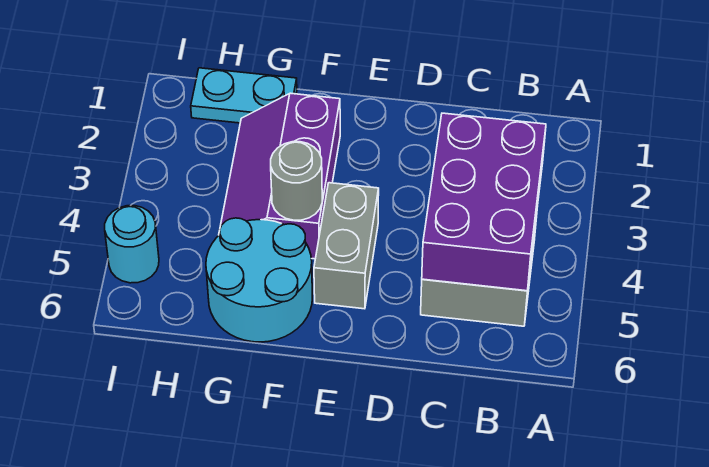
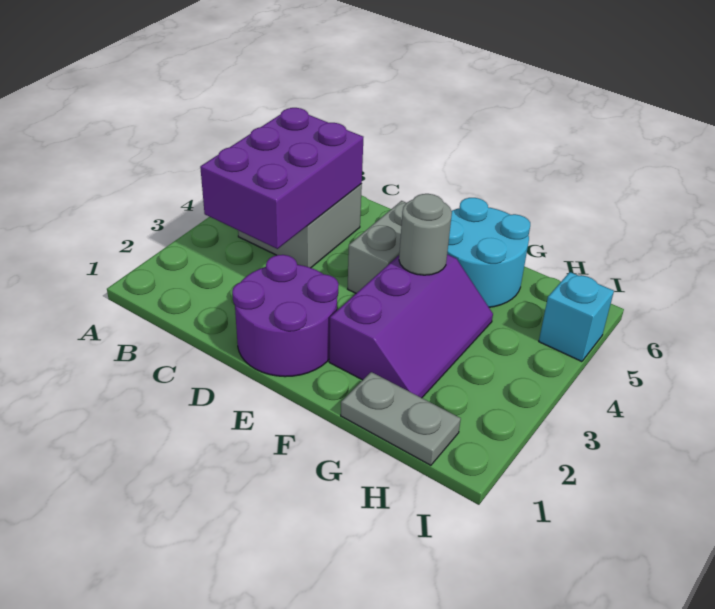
none -> purple 2x2 round brick [232,255,339,377]
cyan 1x2 plate [191,68,297,123] -> grey 1x2 plate [341,372,461,465]
cyan 1x1 round brick [105,206,159,283] -> cyan 1x1 brick [539,272,614,362]

